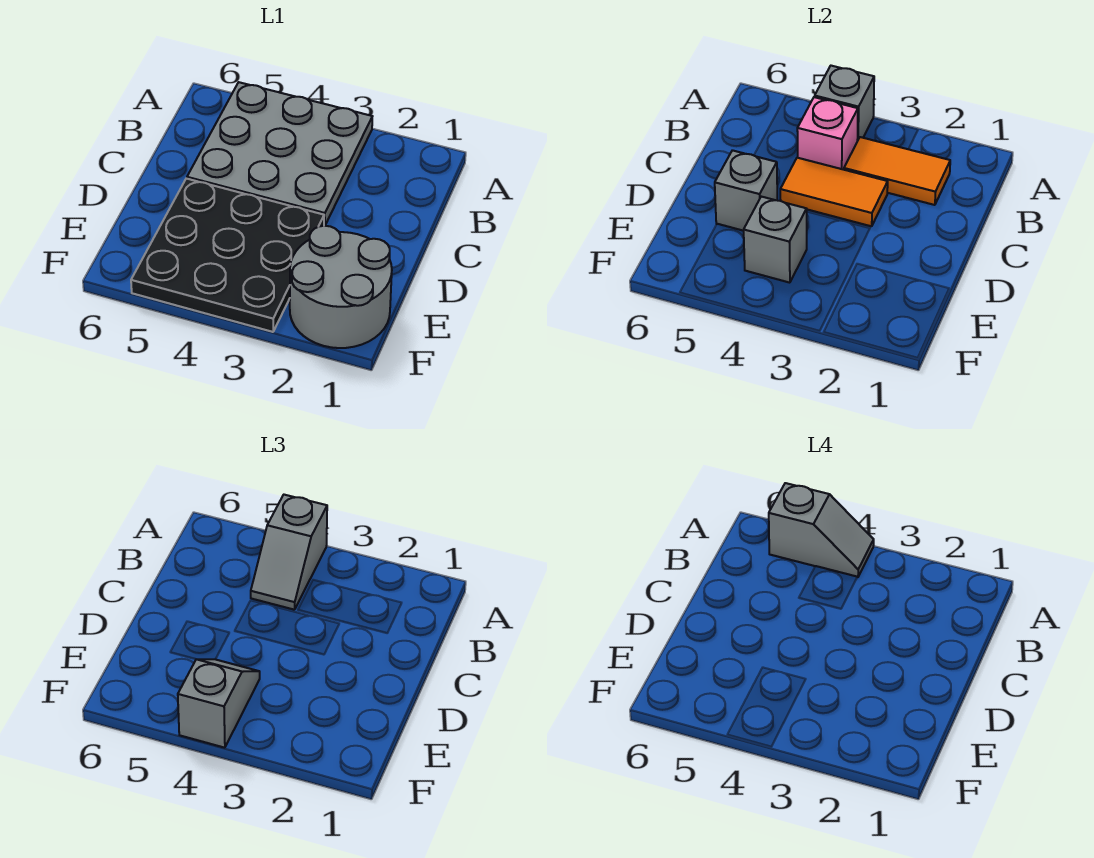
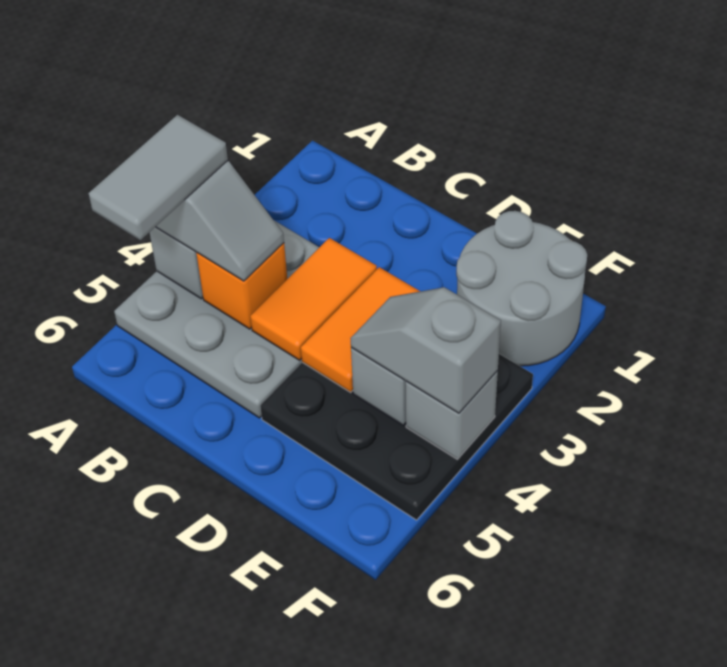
grey 1x2 slope [769,483,874,577] -> grey 1x2 tile [89,115,228,240]
orange 1x2 tile [844,137,950,205] -> orange 1x2 tile moved to [301,267,420,392]
pink 1x1 brick [797,97,858,170] -> orange 1x1 brick [197,243,287,329]
grey 1x1 brick [715,150,777,231] -> grey 1x1 brick moved to [406,370,498,459]

